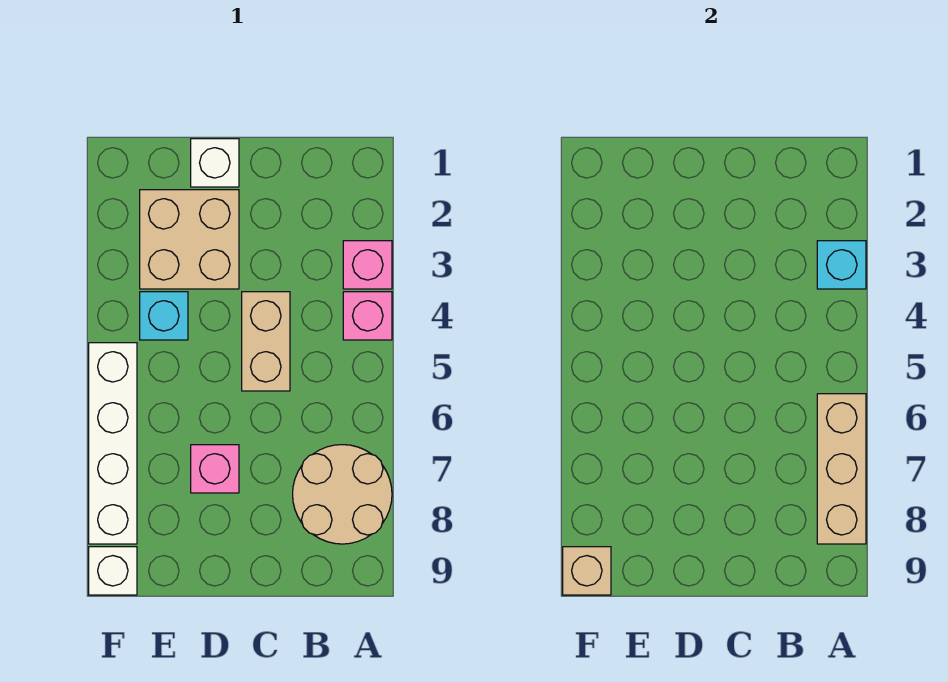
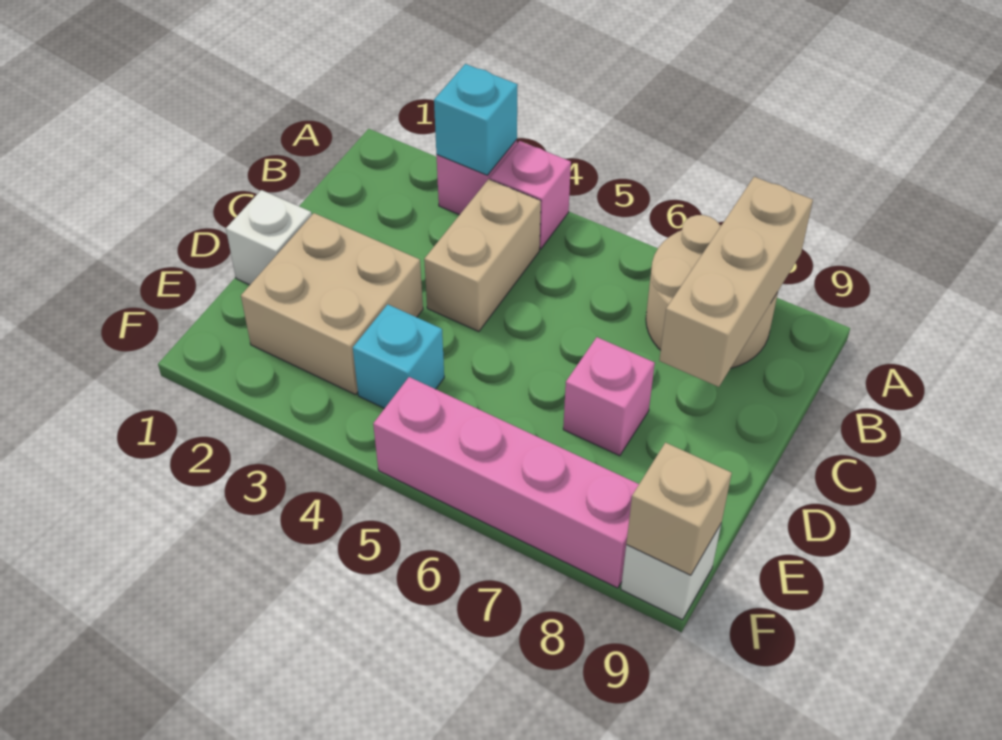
tan 1x3 brick [817,394,866,544] -> tan 1x3 brick turned to [659,177,813,387]
tan 1x2 brick [242,292,290,391] -> tan 1x2 brick turned to [424,179,541,332]
white 1x4 brick [89,343,137,544] -> pink 1x4 brick [373,377,639,588]

